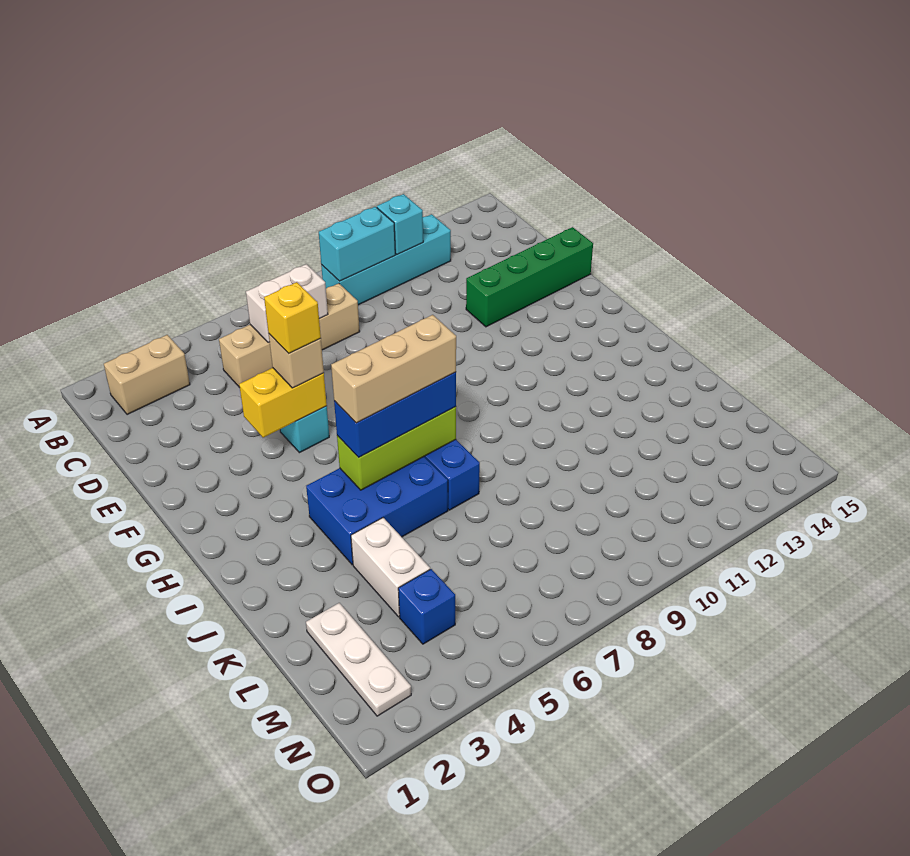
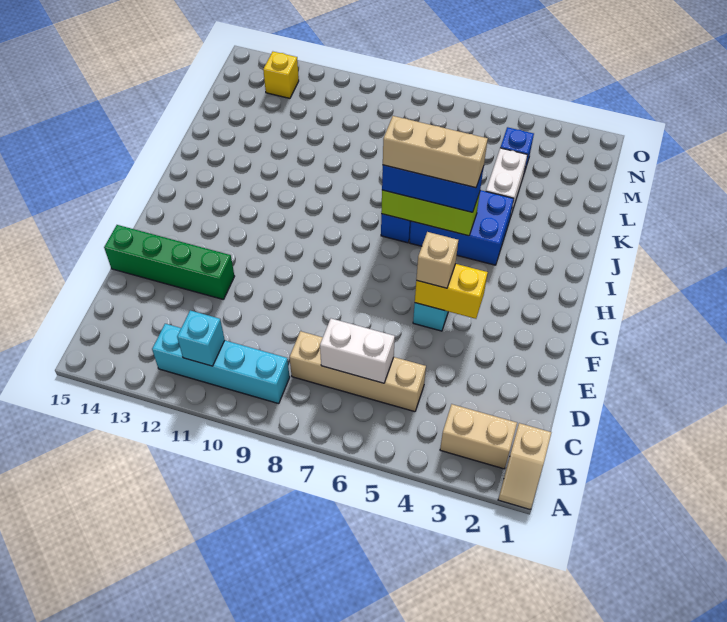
none -> tan 1x2 slope [498,423,551,510]
cyan 1x2 brick [319,207,395,281] -> none
yellow 1x1 brick [264,282,321,353] -> yellow 1x1 brick moved to [263,52,299,98]
white 1x3 plate [306,603,411,716] -> none

